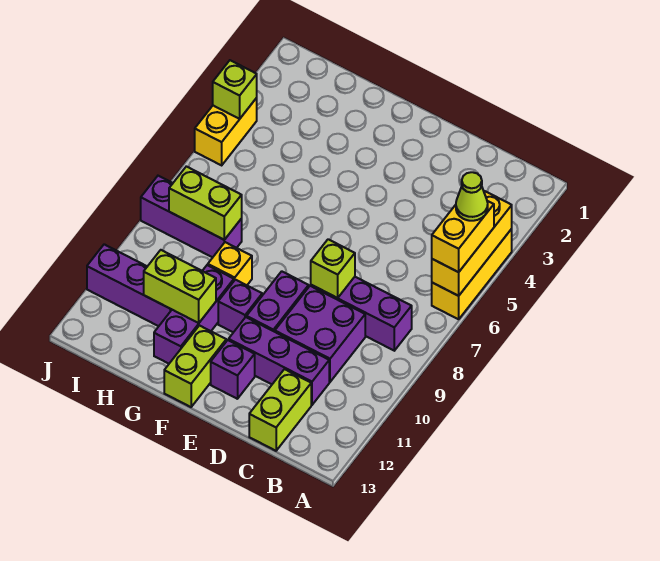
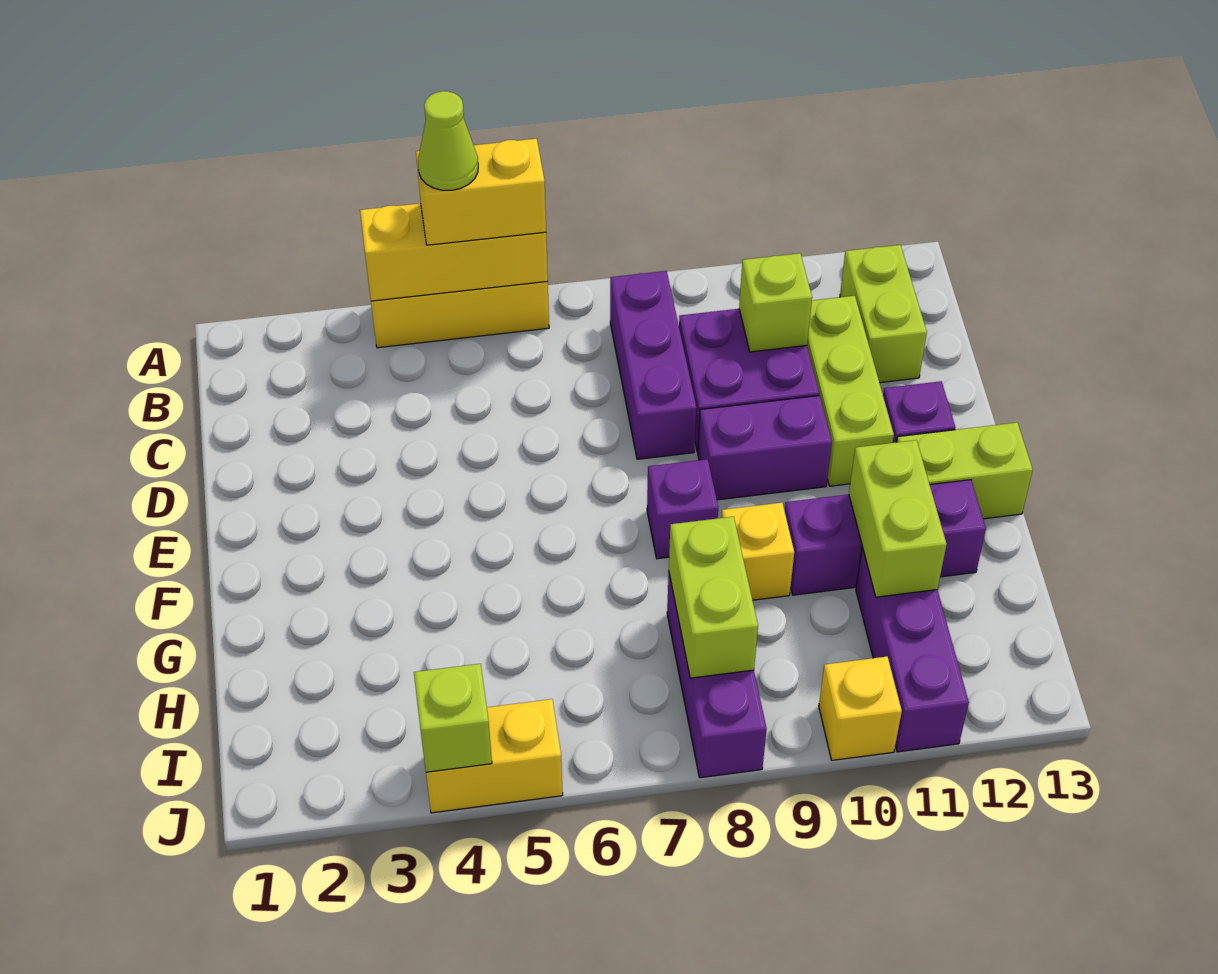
purple 1x3 brick [229,317,329,405] -> lime 1x3 brick [807,296,894,486]
lime 1x2 brick [249,369,311,451] -> lime 1x2 brick turned to [840,245,927,383]
lime 1x1 brick [311,239,355,298] -> lime 1x1 brick moved to [739,253,812,352]
purple 1x1 brick [218,280,262,332] -> purple 1x1 brick moved to [647,459,718,559]
none -> yellow 1x1 brick [819,657,902,760]

